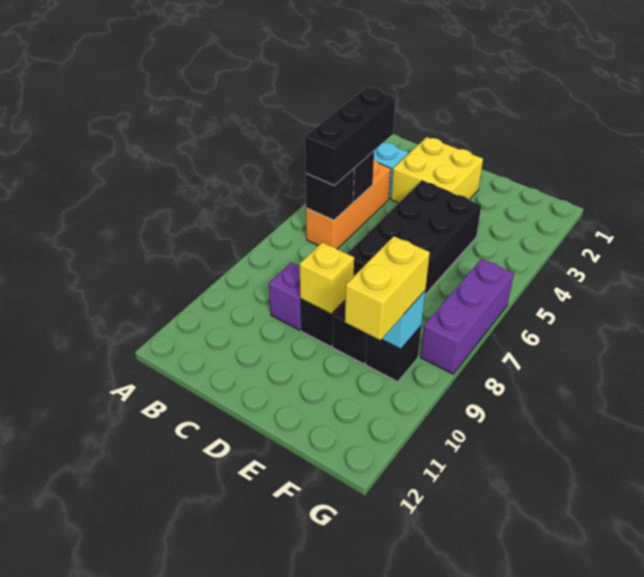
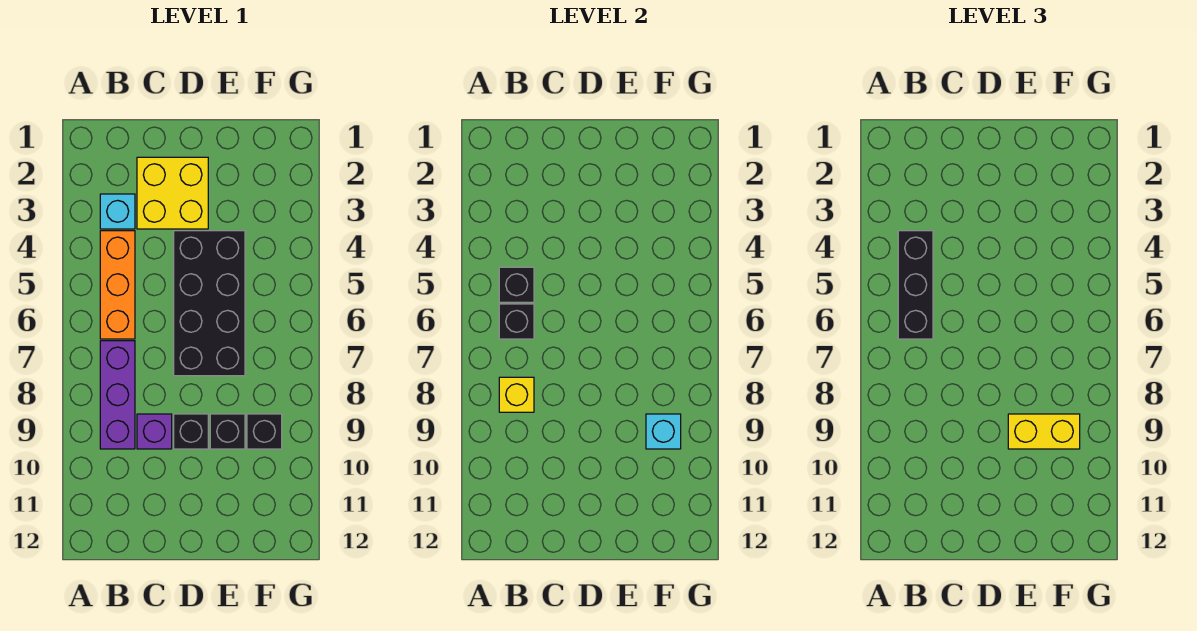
yellow 1x1 brick [299,242,354,314] -> yellow 1x1 brick moved to [499,377,534,412]
yellow 1x2 brick [345,236,430,340] -> yellow 1x2 brick turned to [1008,414,1080,449]
purple 1x3 brick [420,259,514,374] -> purple 1x3 brick moved to [100,341,135,449]

